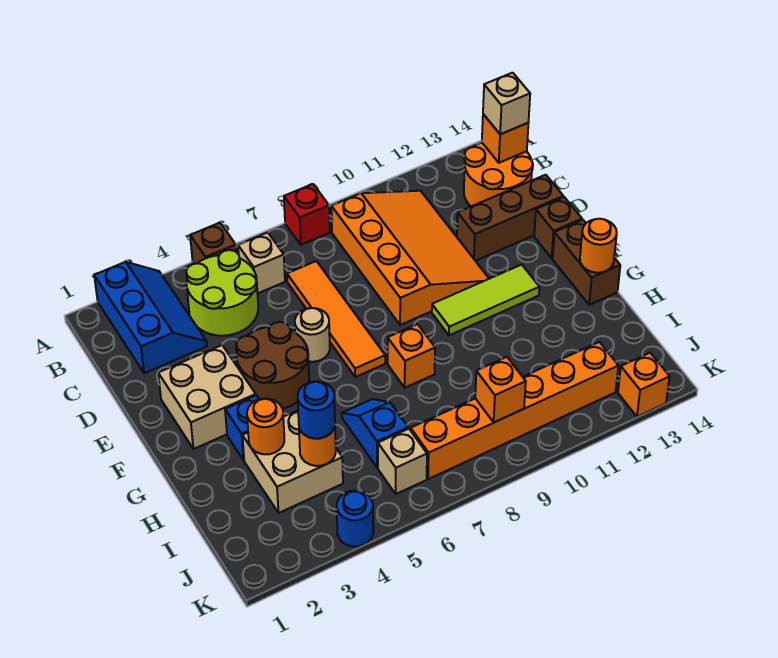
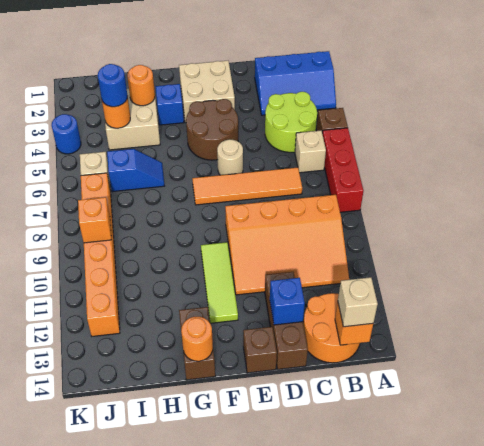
red 1x1 brick [284,184,330,245] -> red 1x3 brick [322,128,363,212]
none -> blue 1x1 brick [270,278,305,325]
brown 1x2 brick [553,220,620,305] -> brown 1x2 brick turned to [179,307,215,380]
orange 1x1 brick [388,324,435,388] -> none
orange 1x1 brick [618,353,670,417] -> none

